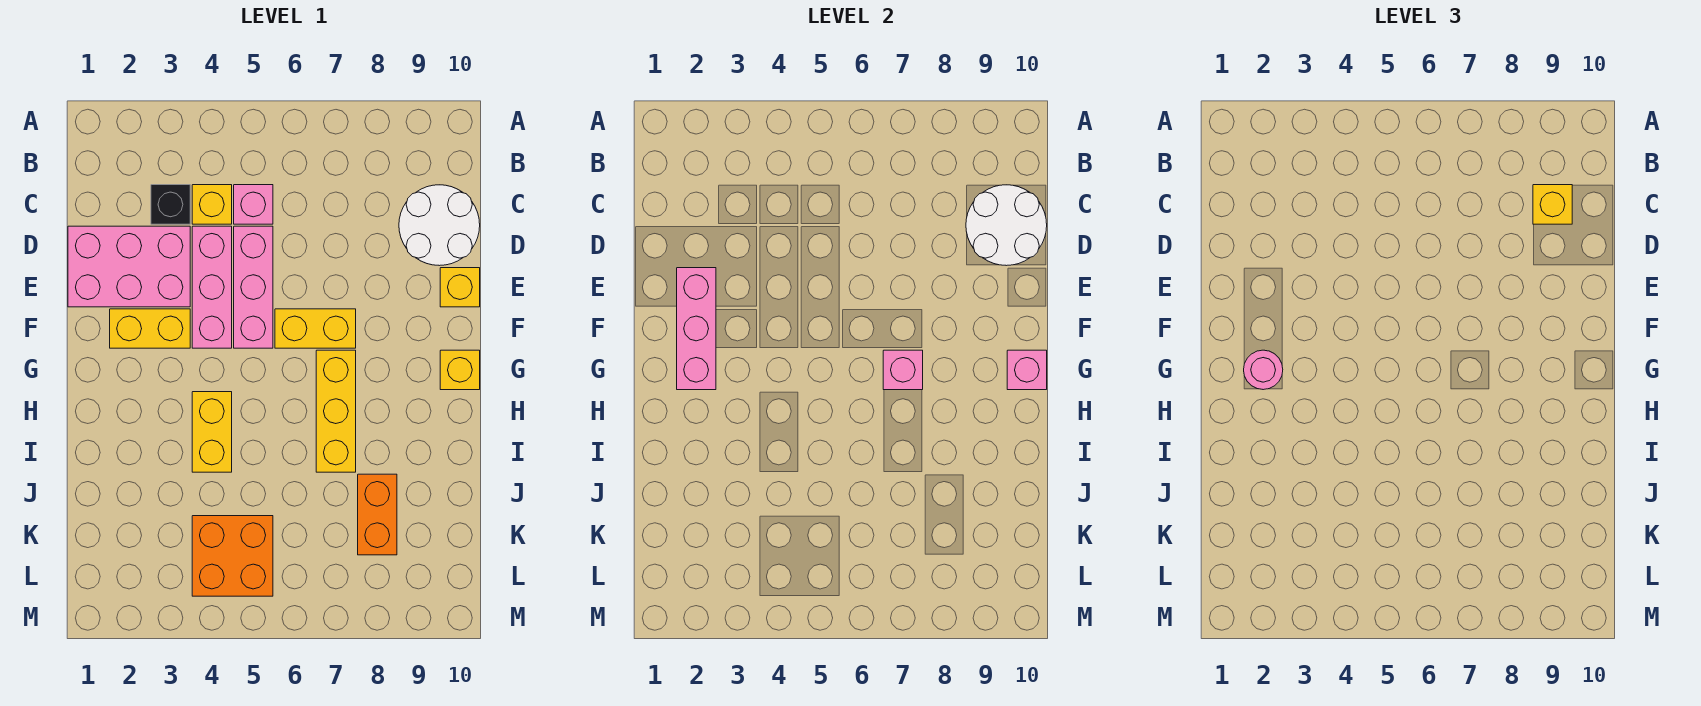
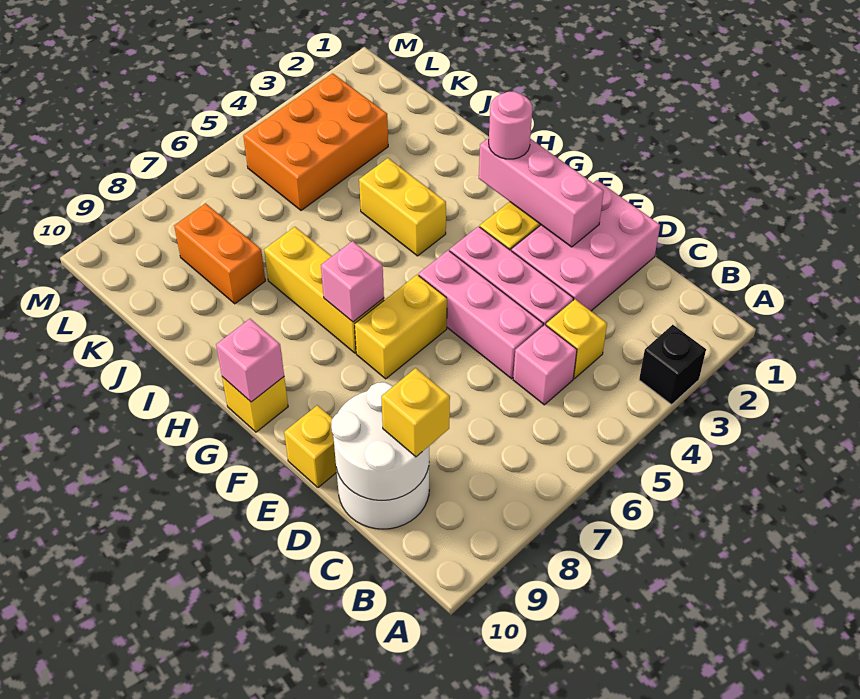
black 1x1 brick [151,185,190,224] -> black 1x1 brick moved to [639,325,706,405]
orange 2x2 brick [192,516,273,596] -> orange 2x3 brick [243,73,388,210]

